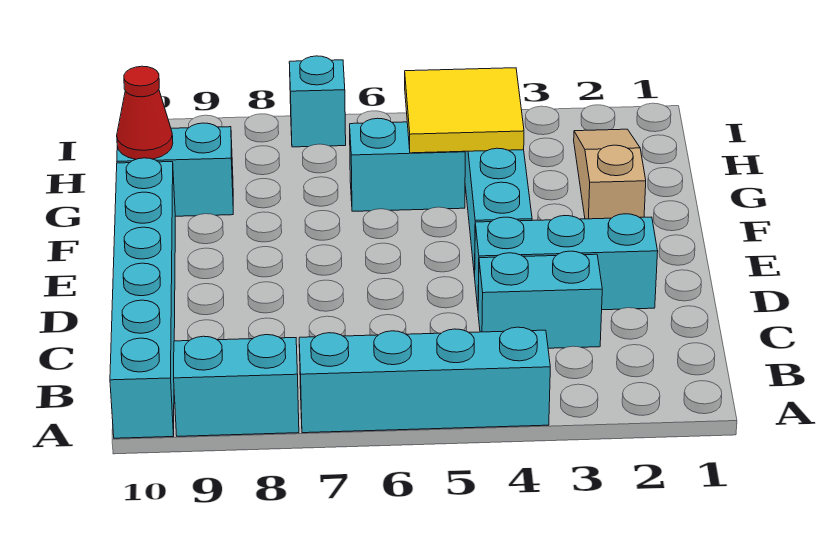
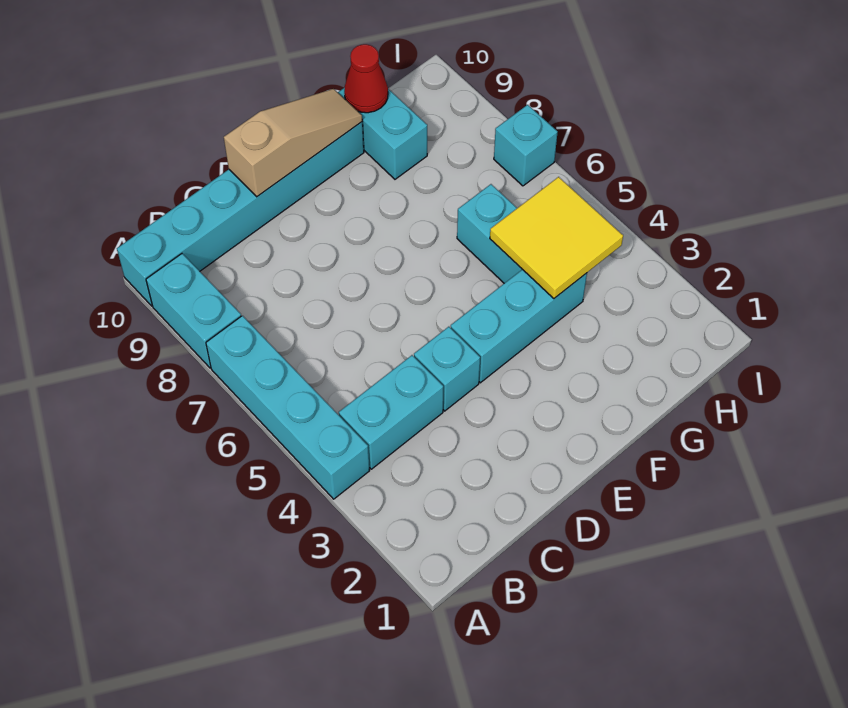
cyan 1x2 brick [478,251,602,348] -> cyan 1x2 brick turned to [339,355,443,469]
cyan 1x3 brick [475,214,658,310] -> cyan 1x1 brick [414,327,480,411]
tan 1x3 slope [574,129,646,219] -> tan 1x3 slope moved to [224,89,362,197]

